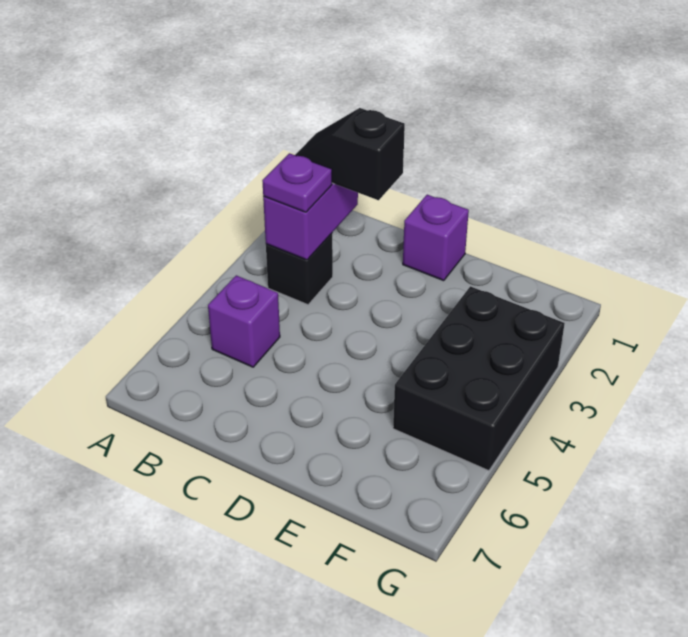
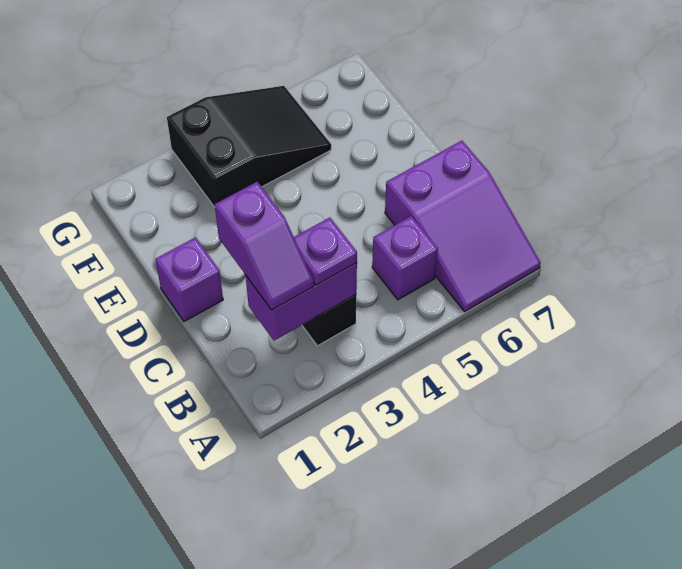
none -> purple 2x3 slope [385,141,541,311]
black 1x2 slope [295,108,405,200] -> purple 1x2 slope [215,182,314,310]
black 2x3 brick [393,286,565,471] -> black 2x3 slope [167,86,331,207]

